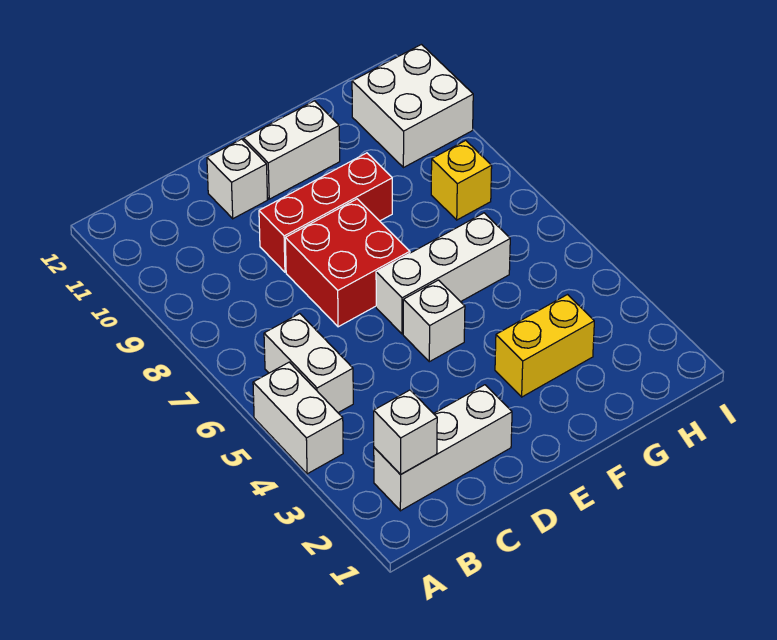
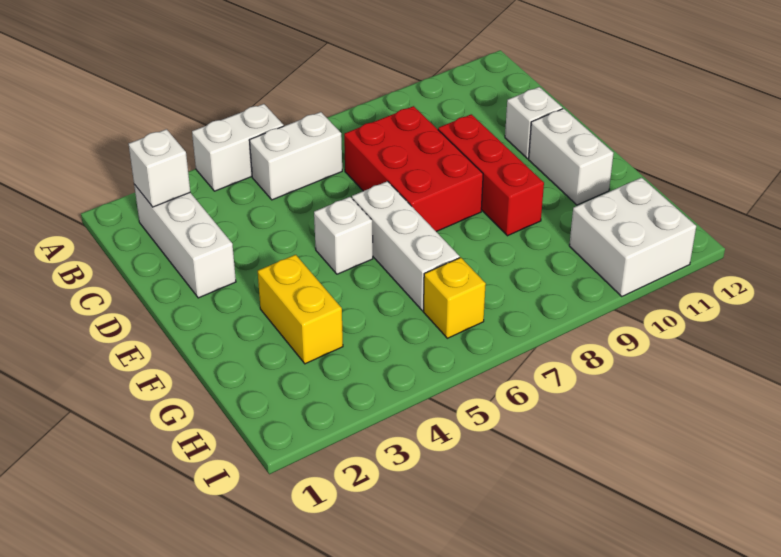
red 2x2 brick [285,199,410,327] -> red 2x3 brick [344,106,483,232]
yellow 1x1 brick [431,140,492,220] -> yellow 1x1 brick moved to [424,257,486,338]

